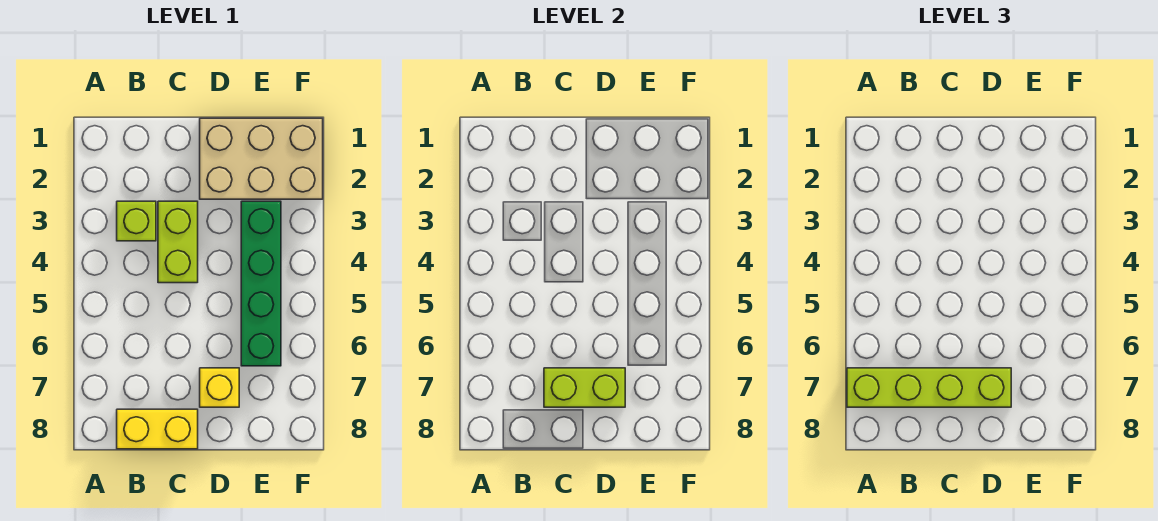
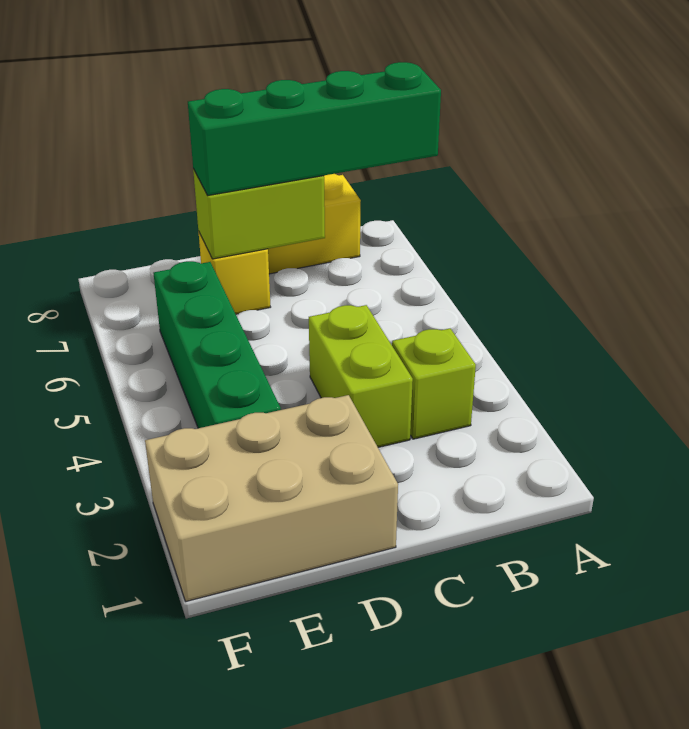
lime 1x4 brick [847,368,1011,407] -> green 1x4 brick [188,62,441,196]

